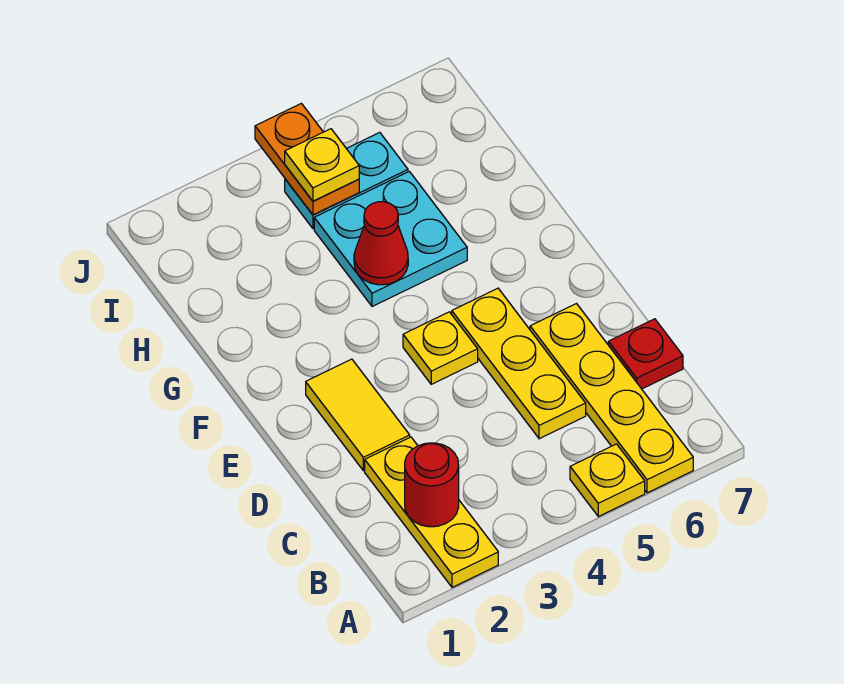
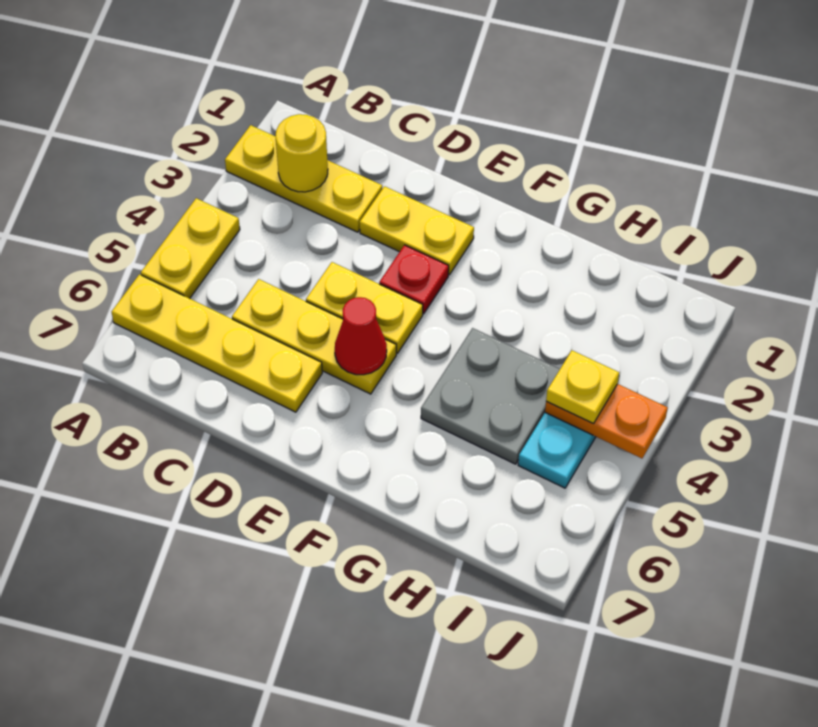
yellow 1x1 plate [570,444,645,517] -> yellow 1x2 plate [141,198,240,299]
red 1x1 round brick [405,443,459,527] -> yellow 1x1 round brick [275,114,328,192]
red 1x1 plate [608,319,683,389] -> red 1x1 plate moved to [379,245,449,314]
yellow 1x2 tile [306,359,410,471] -> yellow 1x2 plate [360,186,474,275]
yellow 1x1 plate [403,312,478,384] -> yellow 1x2 plate [306,262,423,353]
cyan 2x2 plate [314,171,467,306] -> grey 2x2 plate [421,328,560,464]
red 1x1 cone [354,202,408,285] -> red 1x1 cone moved to [335,297,387,375]

